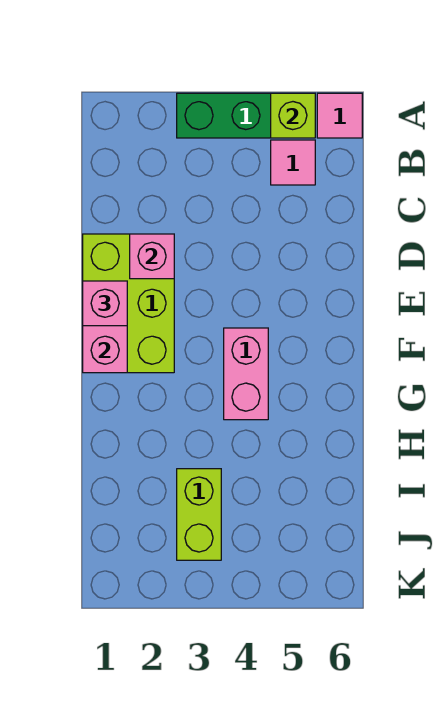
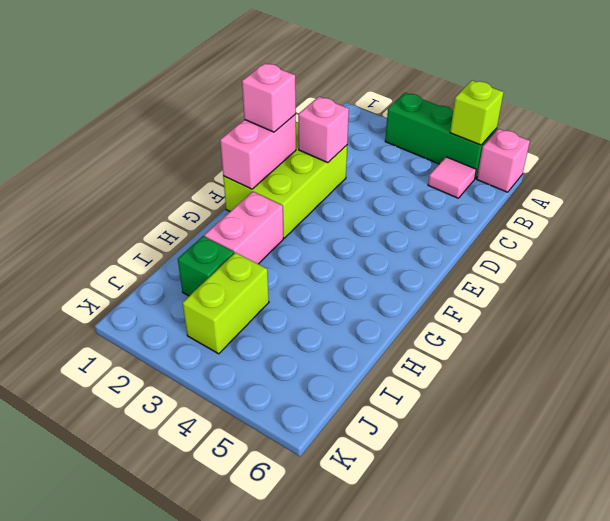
pink 1x1 tile [317,93,362,138] -> pink 1x1 brick [477,129,530,192]
pink 1x2 brick [224,328,268,420] -> pink 1x2 brick moved to [204,192,283,264]
none -> green 1x1 brick [178,236,234,296]

